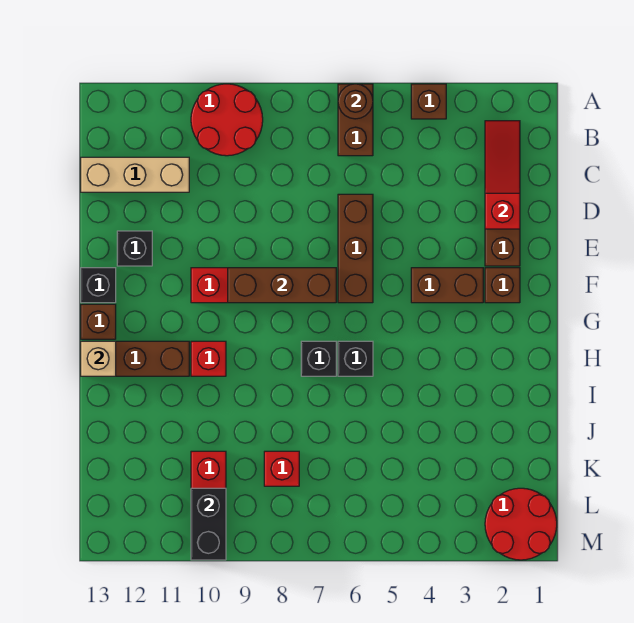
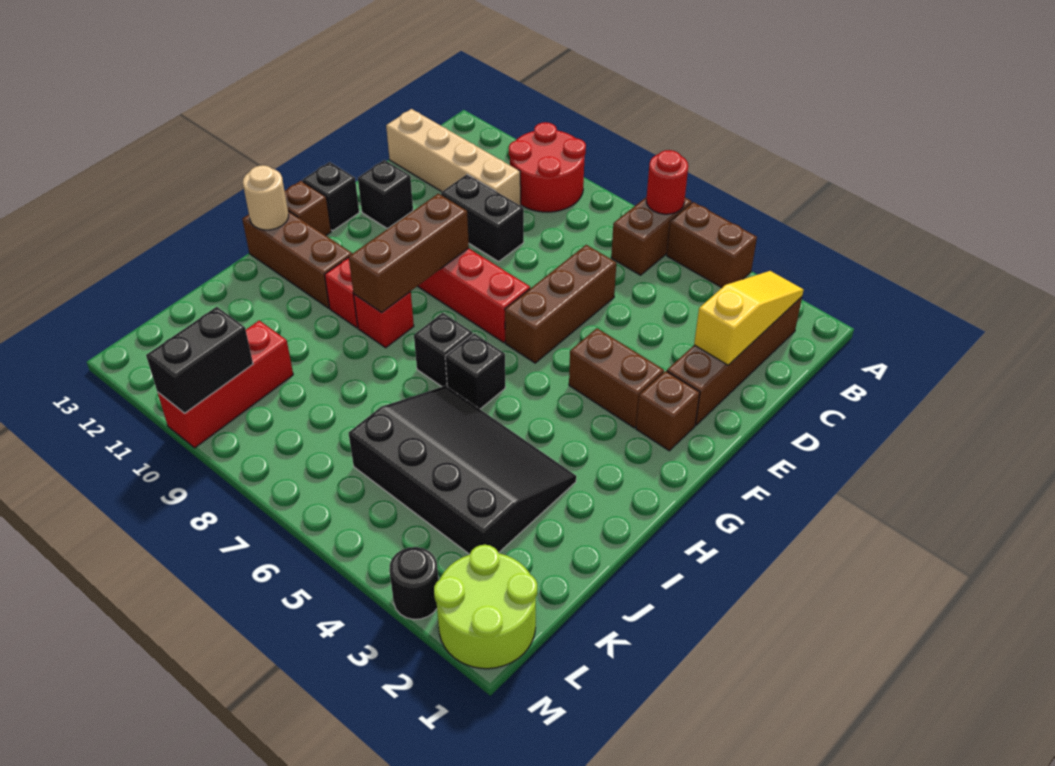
brown 1x1 brick [411,84,446,119] -> brown 1x2 brick [667,202,757,288]
brown 1x1 round brick [338,84,373,119] -> red 1x1 round brick [646,150,688,214]
red 1x3 slope [485,121,520,229] -> yellow 1x3 slope [694,271,804,365]
tan 1x3 brick [81,157,189,192] -> tan 1x4 brick [386,109,521,206]
none -> black 1x2 brick [441,174,524,262]
brown 1x3 brick [228,268,336,303] -> brown 1x3 brick turned to [349,194,469,313]
tan 1x1 brick [81,341,116,376] -> tan 1x1 round brick [243,165,289,230]
none -> black 3x4 slope [349,386,576,554]
red 1x1 brick [264,451,299,486] -> red 1x1 brick moved to [354,292,414,348]
red 2x2 round brick [485,488,557,560] -> lime 2x2 round brick [434,545,537,669]
none -> black 1x1 round brick [389,547,439,619]

